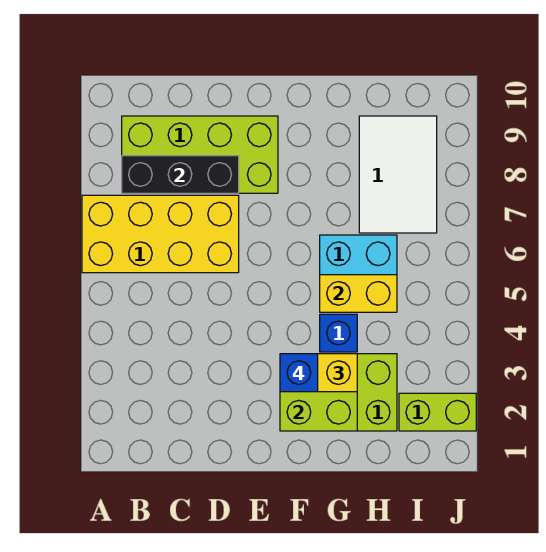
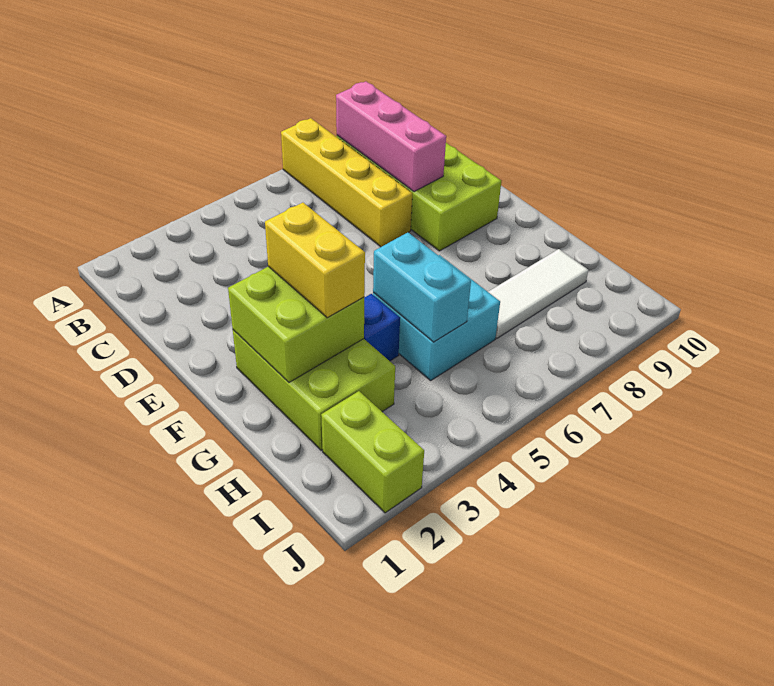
yellow 2x4 brick [82,195,239,273] -> yellow 1x4 brick [281,118,412,247]
black 1x3 brick [122,156,239,193] -> pink 1x3 brick [336,81,446,192]
blue 1x1 brick [280,354,318,392] -> none
yellow 1x2 brick [320,275,397,312] -> cyan 1x2 brick [373,233,471,342]
white 2x3 tile [359,116,437,233] -> white 1x3 tile [488,249,588,339]

